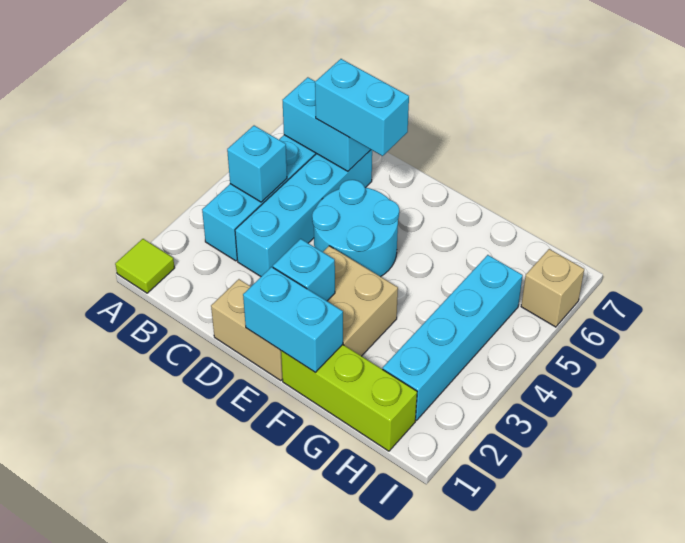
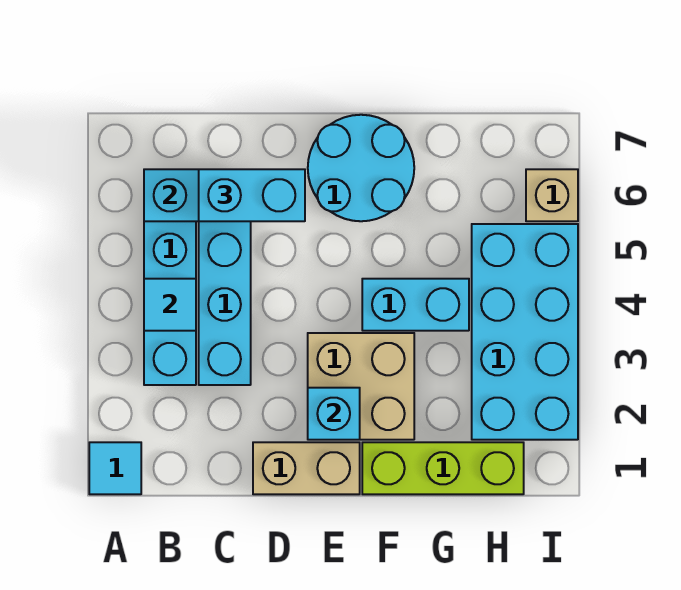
lime 1x1 tile [115,239,175,293] -> cyan 1x1 tile [89,442,141,494]
cyan 1x1 brick [227,126,287,202] -> cyan 1x1 tile [144,279,196,331]
cyan 2x2 round brick [312,180,399,277] -> cyan 2x2 round brick moved to [308,115,414,221]
cyan 1x2 brick [243,267,343,372] -> cyan 1x2 brick moved to [362,279,469,331]
cyan 1x4 brick [383,255,523,420] -> cyan 2x4 brick [472,224,578,440]

